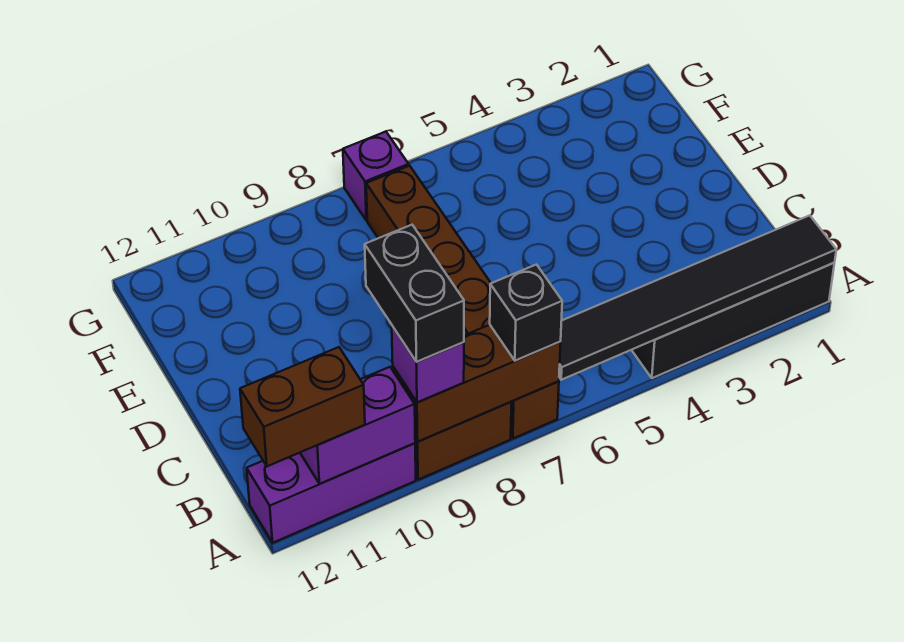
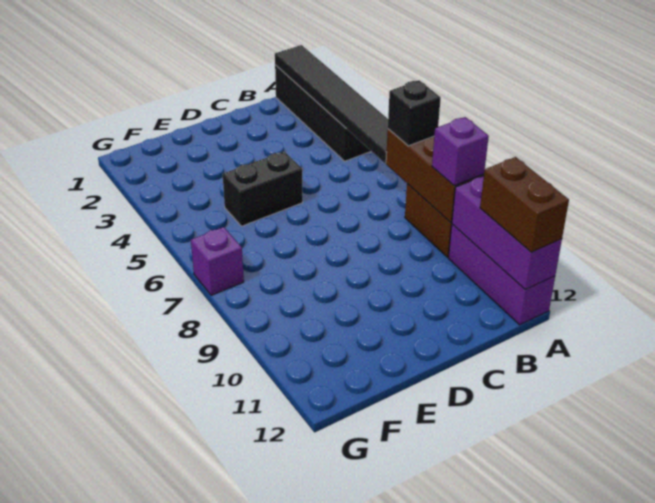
brown 1x6 brick [366,166,559,438] -> none
black 1x2 brick [365,225,464,362] -> black 1x2 brick moved to [223,151,303,226]
purple 1x2 brick [300,367,415,484] -> purple 1x3 brick [452,176,562,290]

